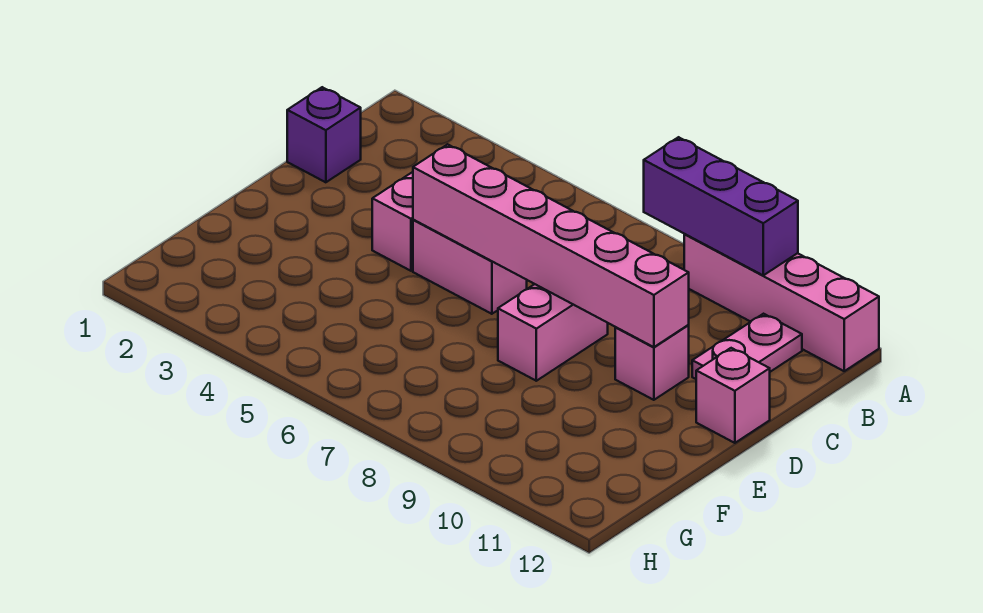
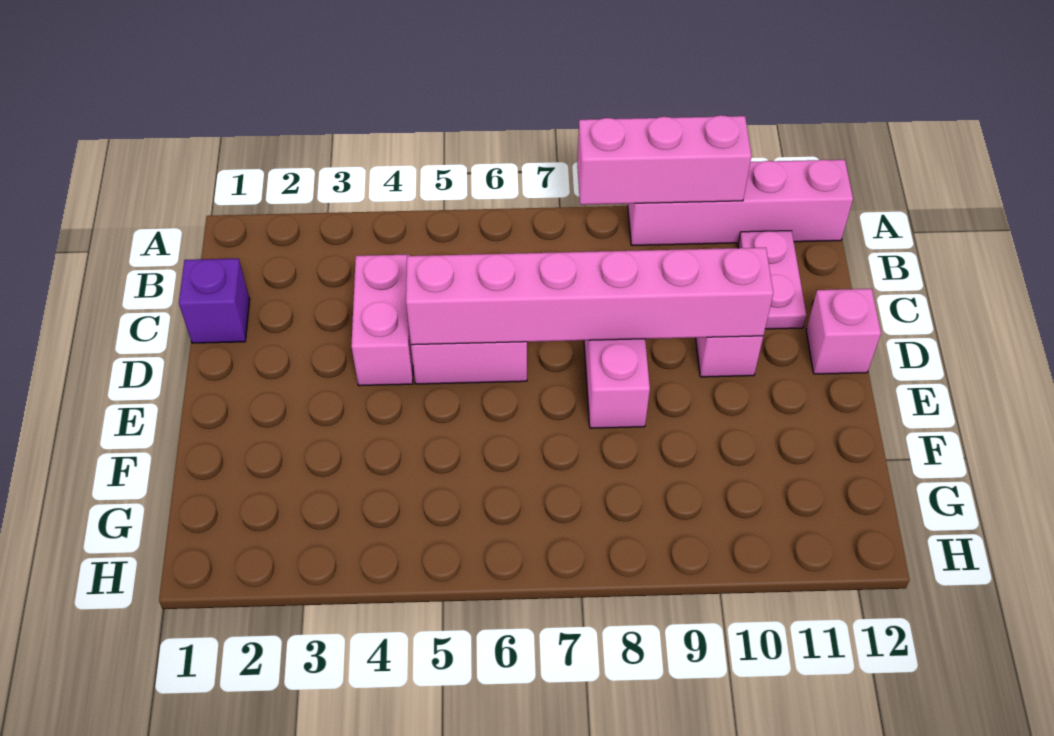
purple 1x3 brick [644,137,798,275] -> pink 1x3 brick [577,115,752,205]

